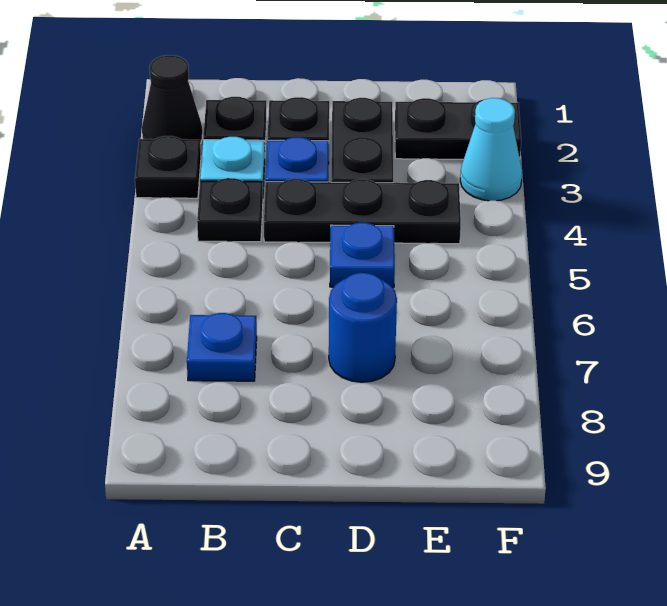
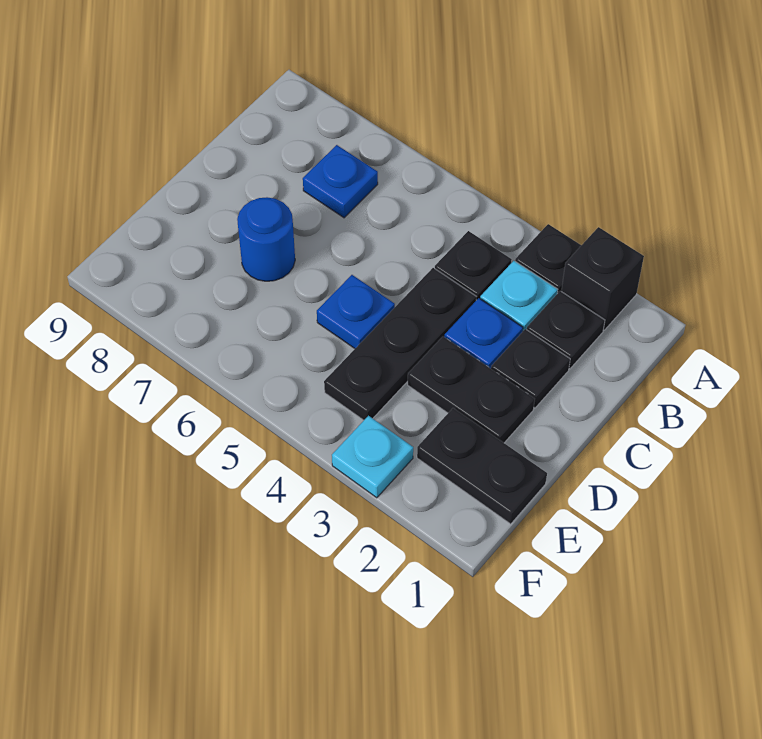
black 1x1 cone [142,55,202,143] -> black 1x1 brick [561,227,644,330]
black 1x2 plate [395,98,521,159] -> black 1x2 plate turned to [417,408,547,524]
cyan 1x1 cone [460,98,522,201] -> cyan 1x1 plate [332,416,413,498]

